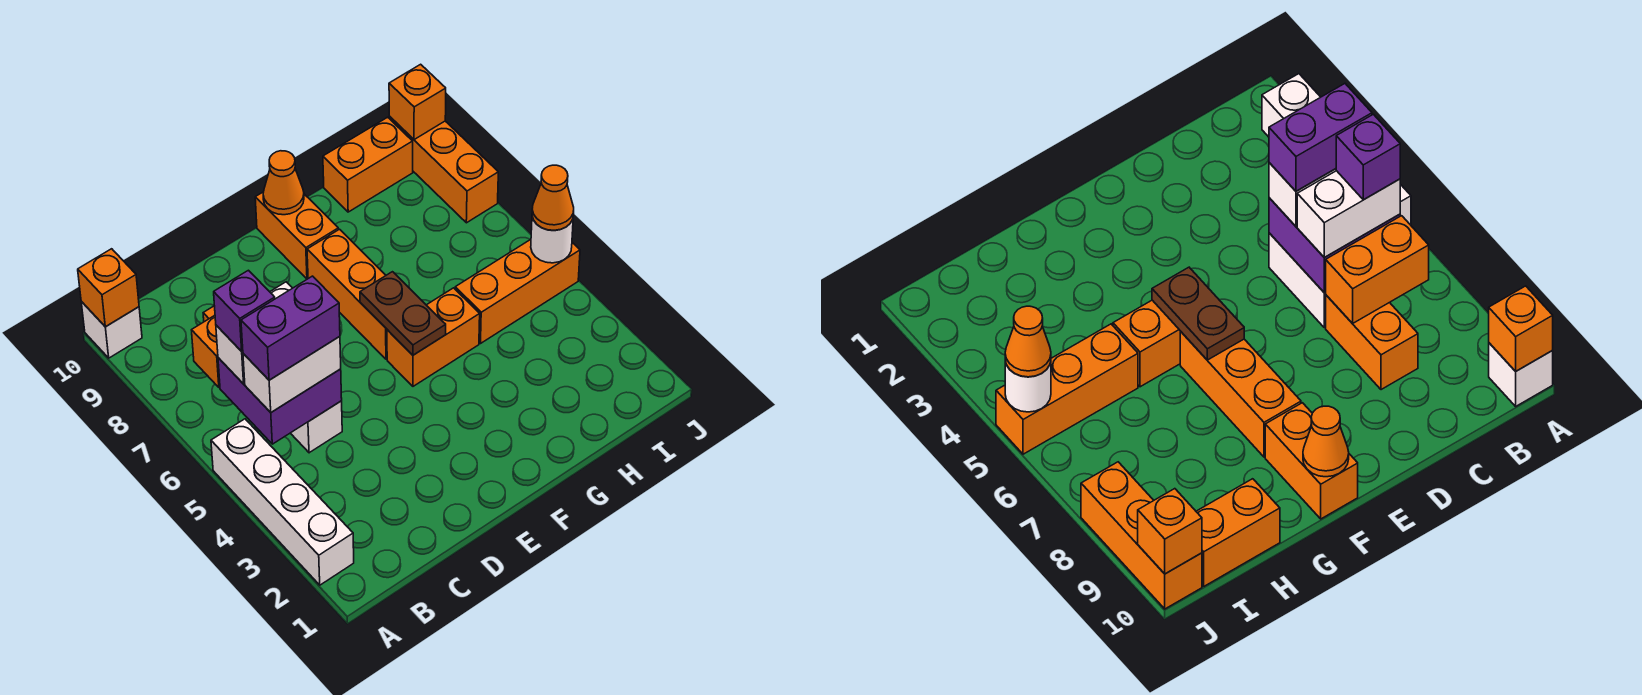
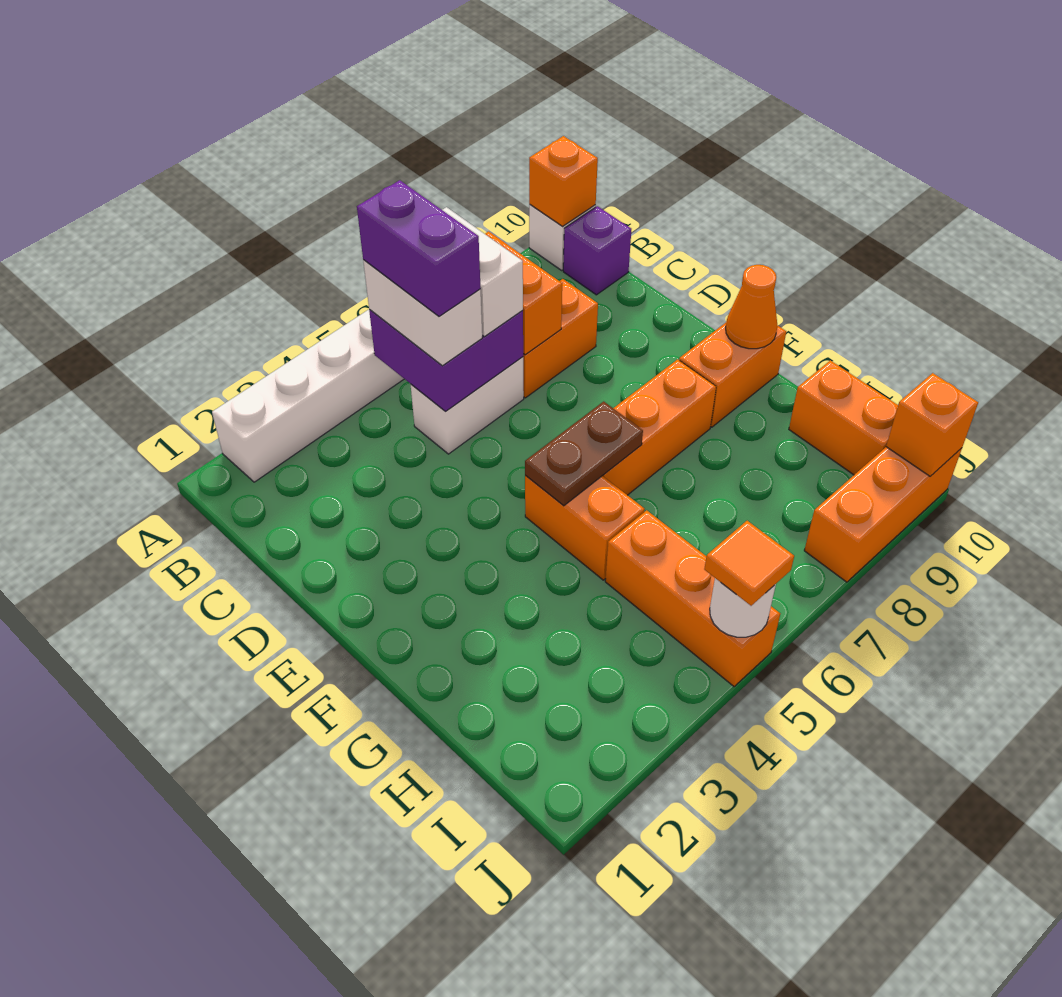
purple 1x1 brick [214,270,275,351] -> purple 1x1 brick moved to [563,206,631,295]
orange 1x1 cone [532,165,574,230] -> orange 1x1 tile [704,521,794,606]

